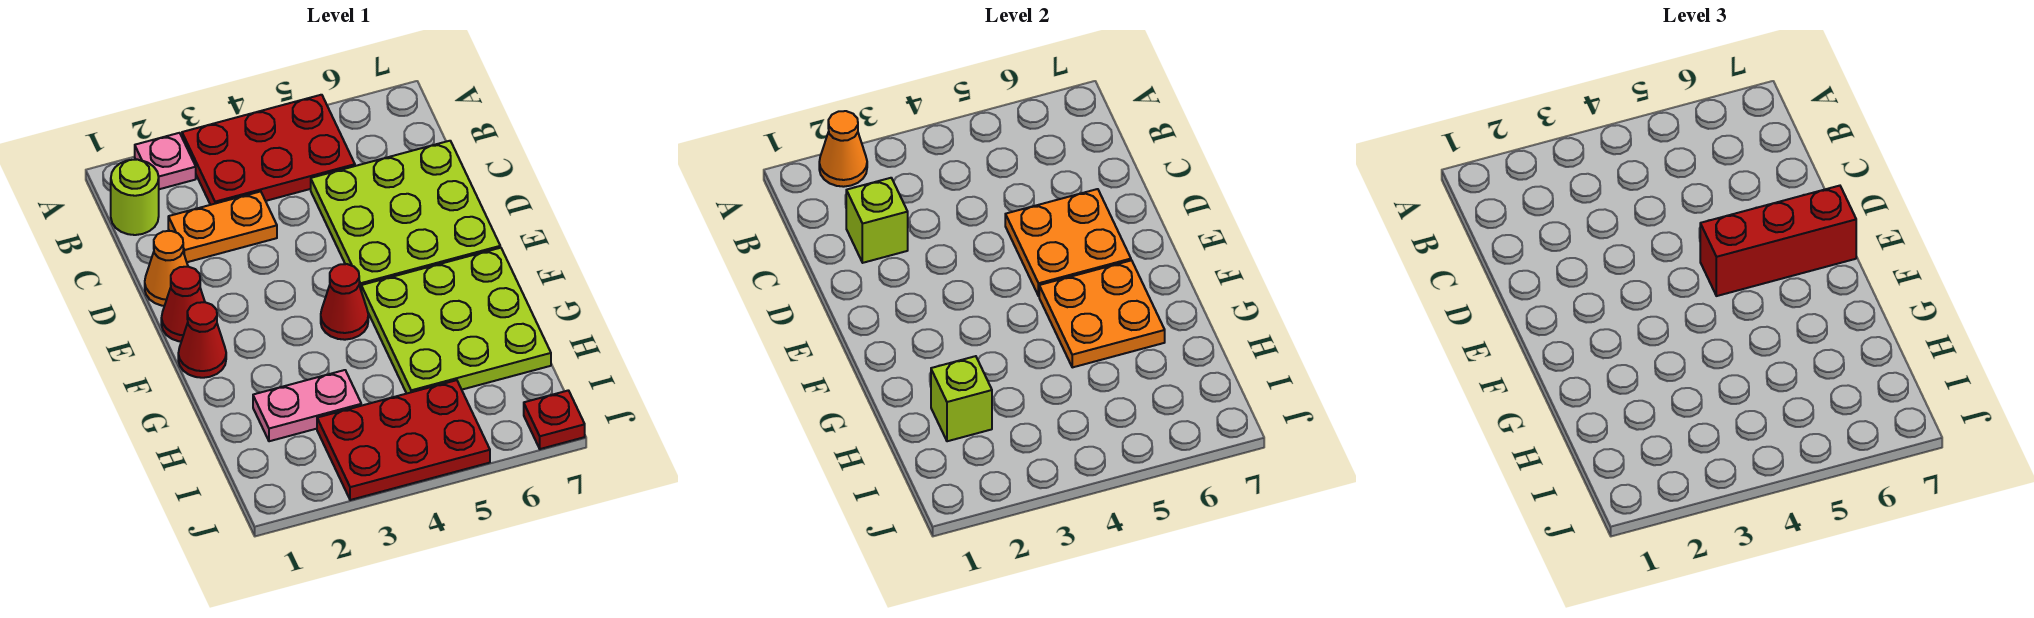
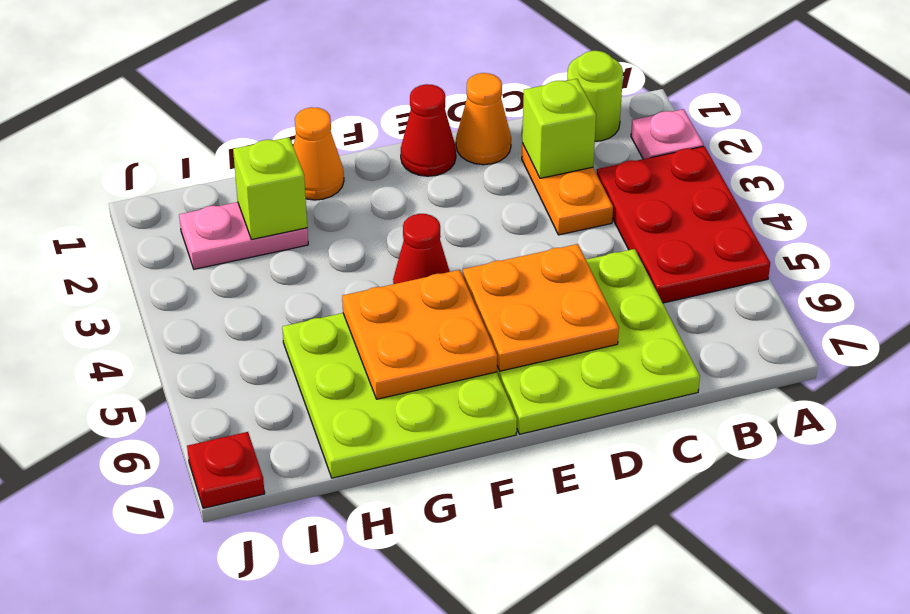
orange 1x1 cone [819,111,867,187] -> orange 1x1 cone moved to [293,107,344,200]
red 1x3 brick [1700,186,1856,296] -> none
red 1x1 cone [178,302,226,378] -> none
pink 1x2 plate [253,370,361,441] -> pink 1x2 plate turned to [179,202,308,269]
red 2x3 plate [317,380,490,500] -> none

